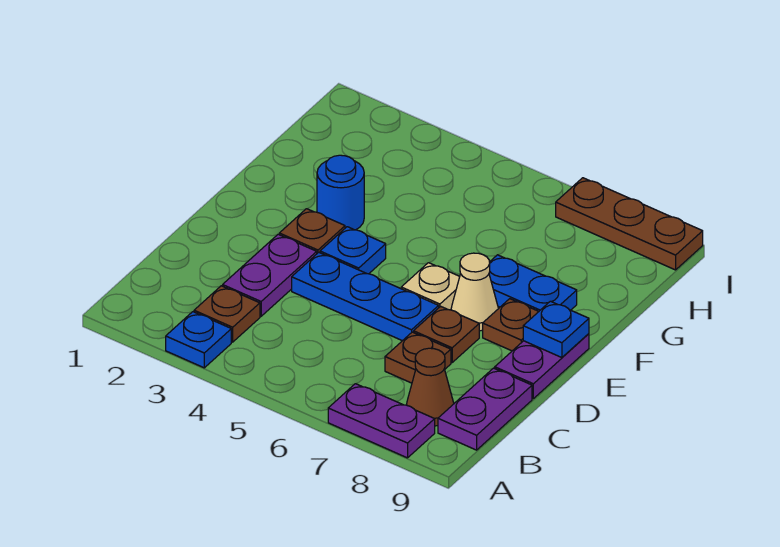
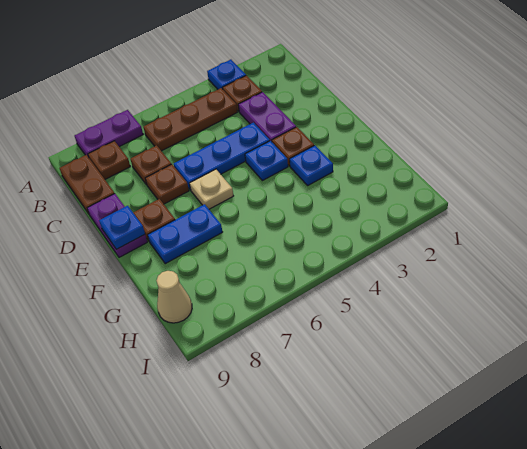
brown 1x1 cone [407,348,454,426] -> brown 1x1 plate [88,141,130,179]
purple 1x2 plate [438,368,532,450] -> brown 1x2 plate [59,155,115,214]
tan 1x1 cone [451,253,498,331] -> tan 1x1 cone moved to [156,271,192,323]
blue 1x1 round brick [317,155,364,230] -> blue 1x1 plate [290,145,333,185]
brown 1x3 plate [556,178,703,270] -> brown 1x3 plate moved to [143,88,237,151]

